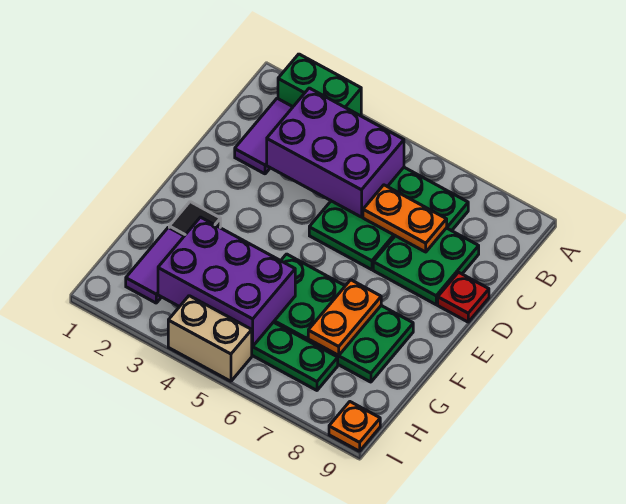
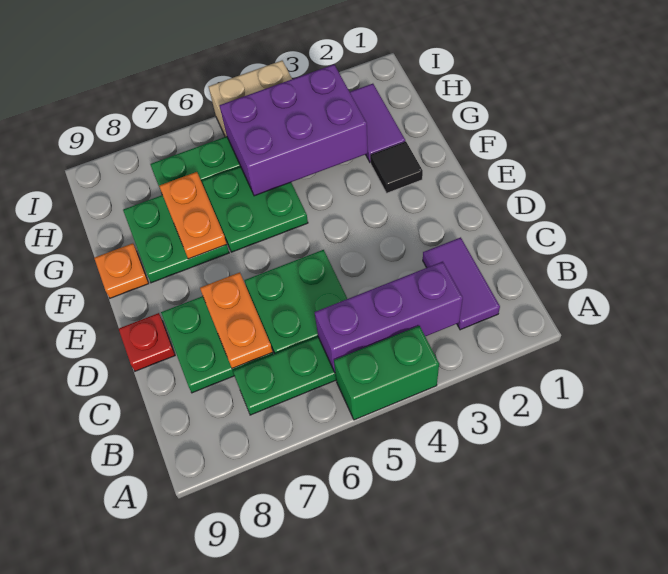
green 1x2 brick [278,54,361,116] -> green 1x2 brick moved to [334,326,439,420]
purple 2x3 brick [267,88,404,217] -> purple 1x3 brick [314,262,463,372]
orange 1x2 plate [363,185,447,252] -> orange 1x2 plate turned to [200,272,273,369]
orange 1x1 plate [329,402,380,451] -> orange 1x1 plate moved to [94,243,149,298]

